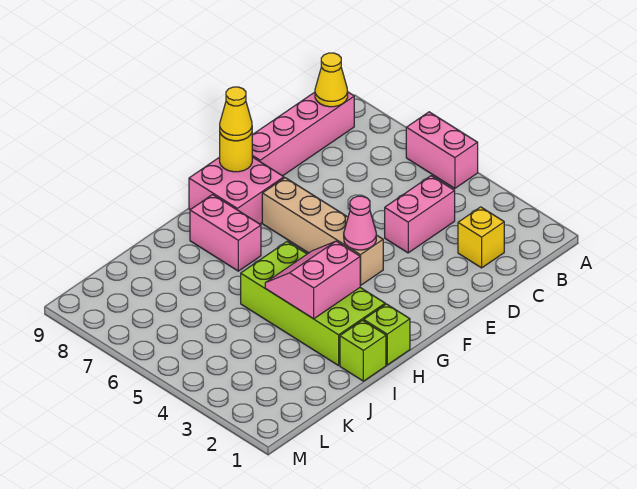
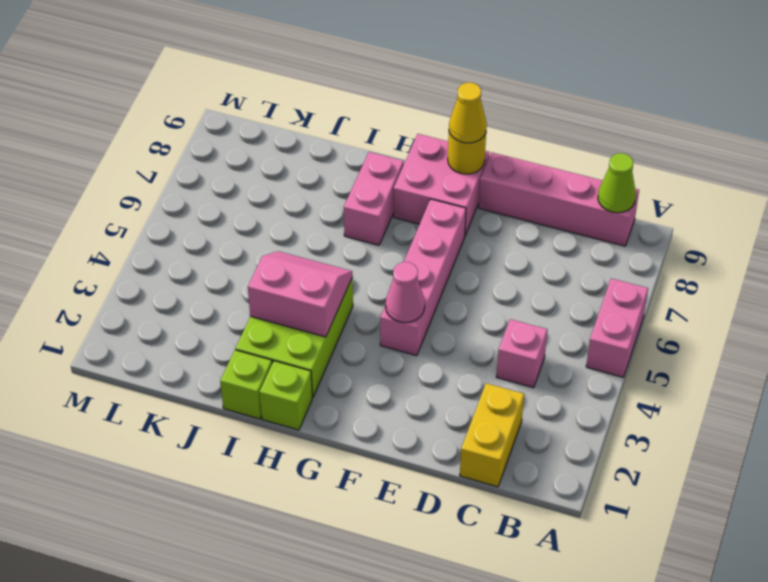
yellow 1x1 cone [315,53,348,107] -> lime 1x1 cone [598,153,636,213]
yellow 1x1 brick [458,207,504,268] -> yellow 1x2 brick [460,383,524,487]
pink 1x2 brick [385,176,455,253] -> pink 1x1 brick [497,319,547,388]
tan 1x4 brick [262,178,383,285] -> pink 1x4 brick [380,199,466,356]
lime 2x4 brick [241,242,385,365] -> lime 2x3 brick [235,277,353,398]

